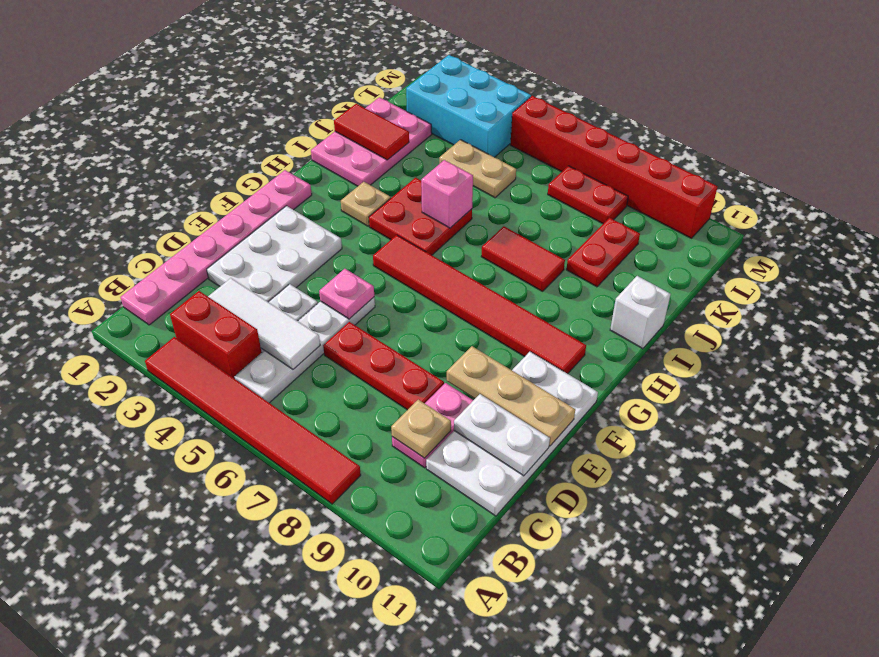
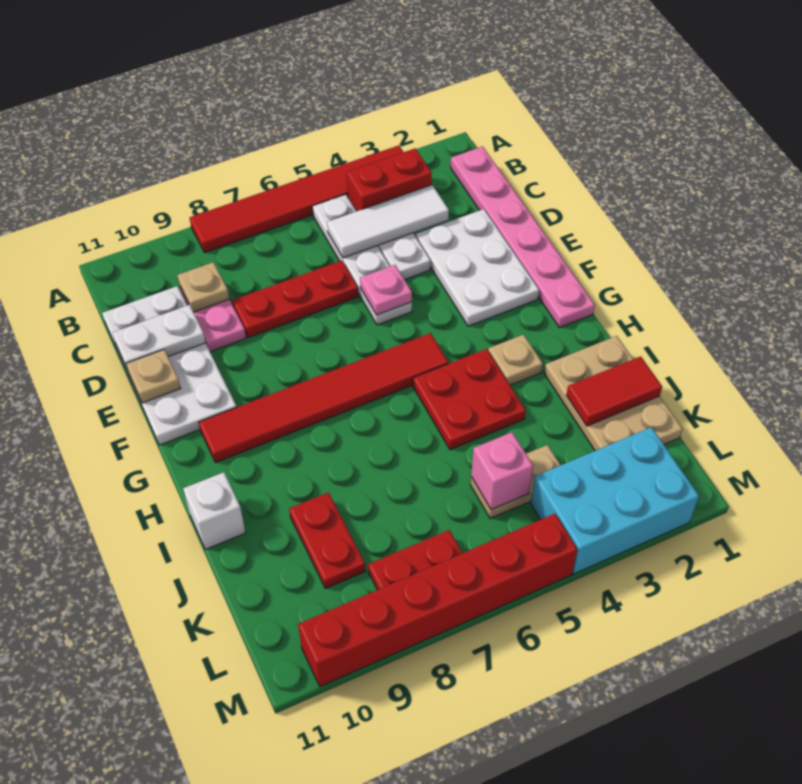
tan 1x3 plate [447,346,575,446] -> tan 1x1 plate [126,350,181,403]
pink 2x3 plate [311,97,432,186] -> tan 2x3 plate [544,336,683,451]
pink 1x1 brick [421,160,473,228] -> pink 1x1 brick moved to [471,432,533,510]
red 1x2 tile [481,226,565,291] -> none

